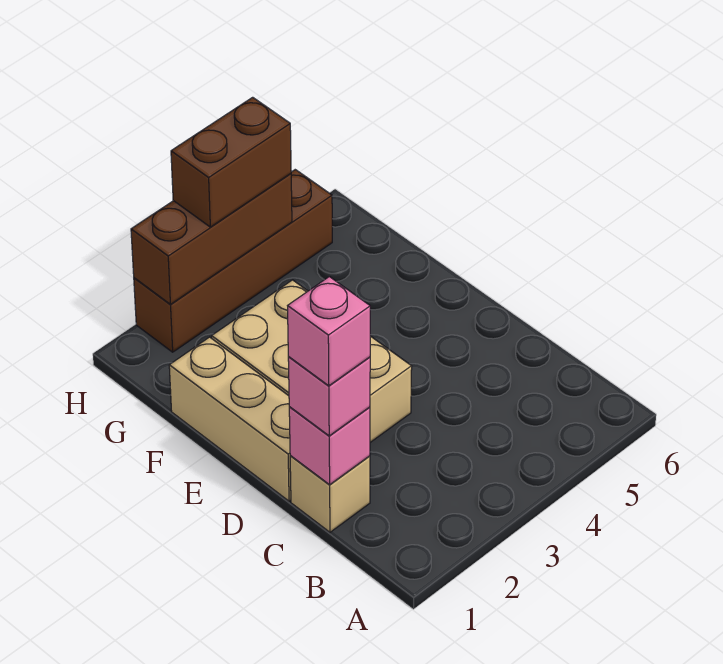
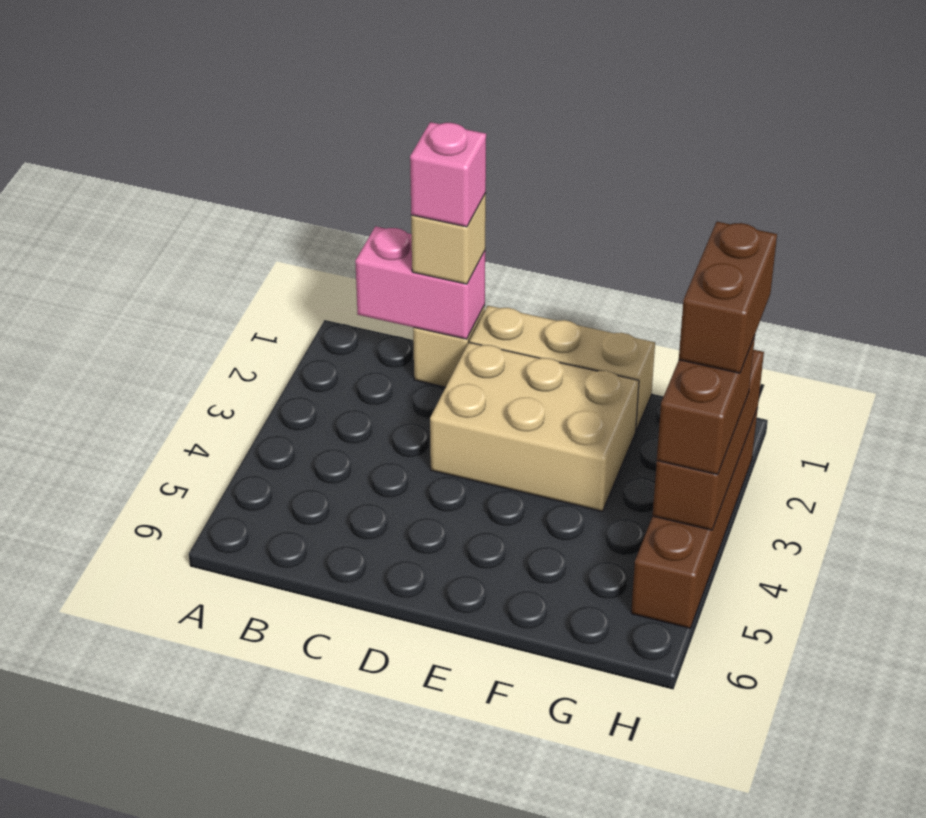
pink 1x1 brick [289,407,370,485] -> pink 1x2 brick [355,226,485,339]
pink 1x1 brick [288,357,370,436] -> tan 1x1 brick [411,194,486,284]
none -> brown 1x2 brick [679,222,777,373]

